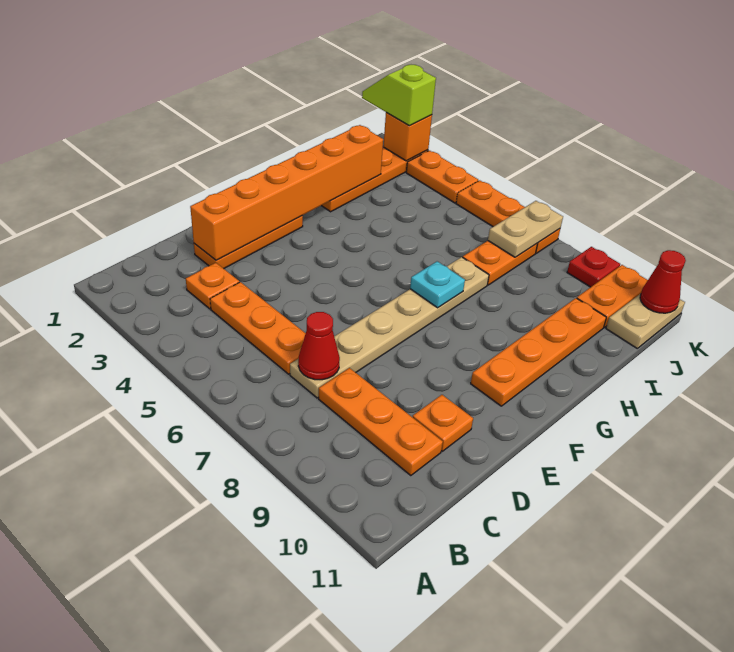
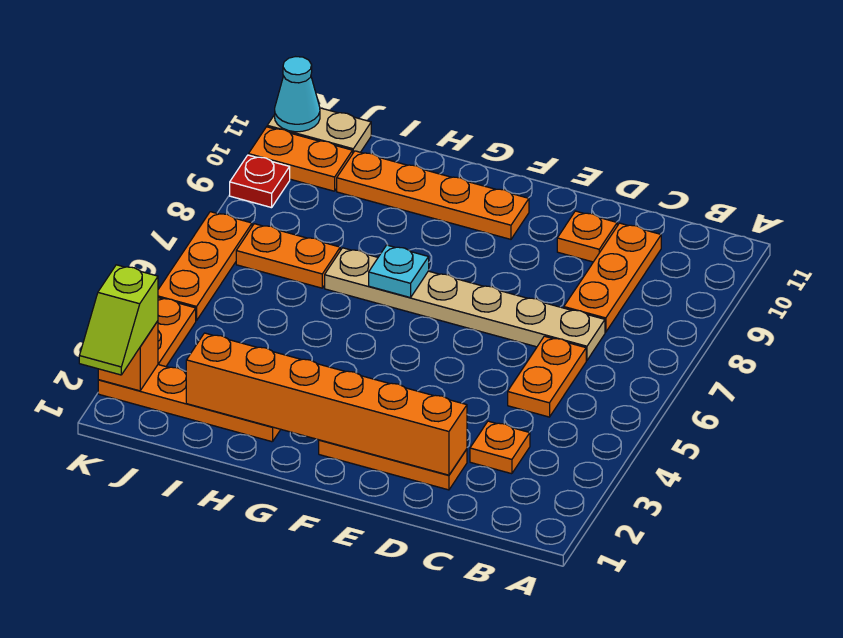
orange 1x3 plate [210,282,306,374] -> orange 1x2 plate [508,336,586,417]
red 1x1 cone [298,312,340,380] -> none
tan 1x2 plate [488,201,563,257] -> none
red 1x1 cone [640,250,686,313] -> cyan 1x1 cone [275,57,320,132]

